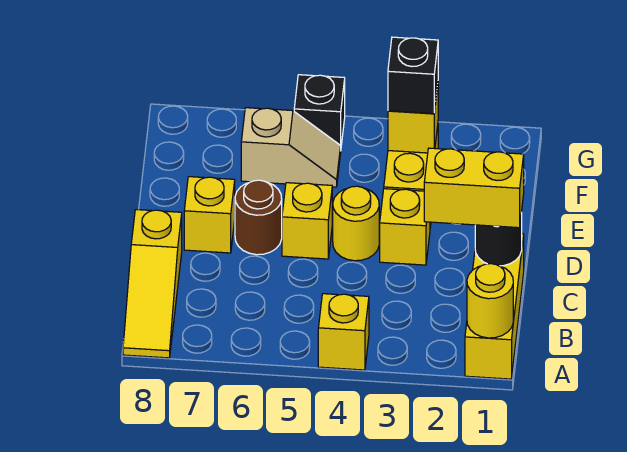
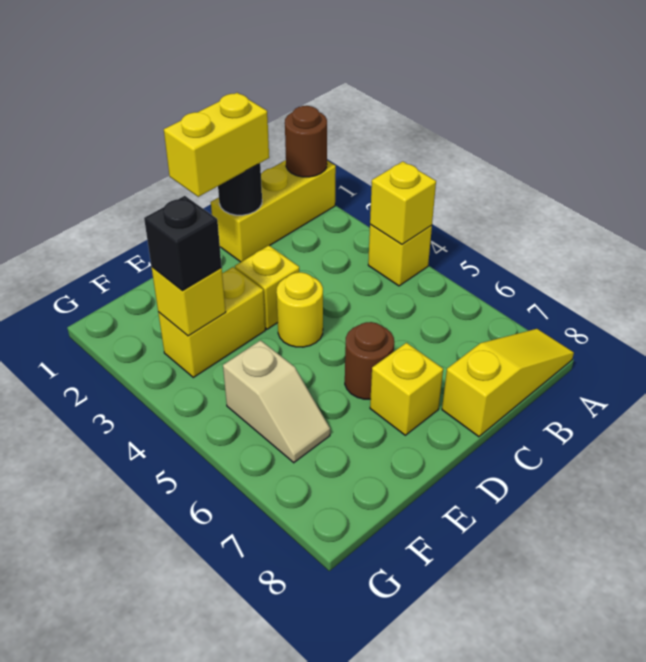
yellow 1x1 round brick [467,264,513,338] -> brown 1x1 round brick [285,106,327,177]
yellow 1x2 brick [424,148,524,228] -> yellow 1x2 brick turned to [164,93,269,197]
yellow 1x1 brick [282,183,332,259] -> yellow 1x1 brick moved to [370,162,436,244]
tan 1x2 slope [241,108,341,187] -> tan 1x2 slope turned to [223,340,330,463]
black 1x1 brick [294,75,345,145] -> none

